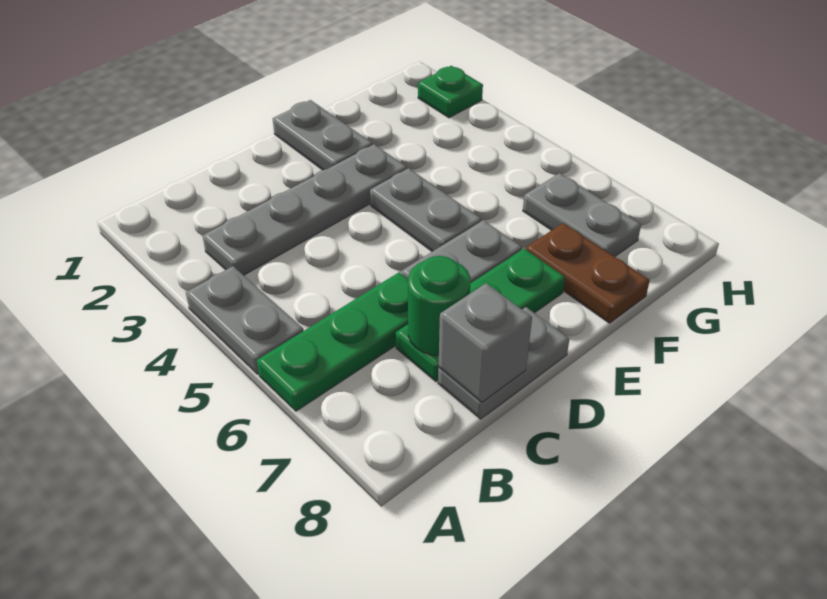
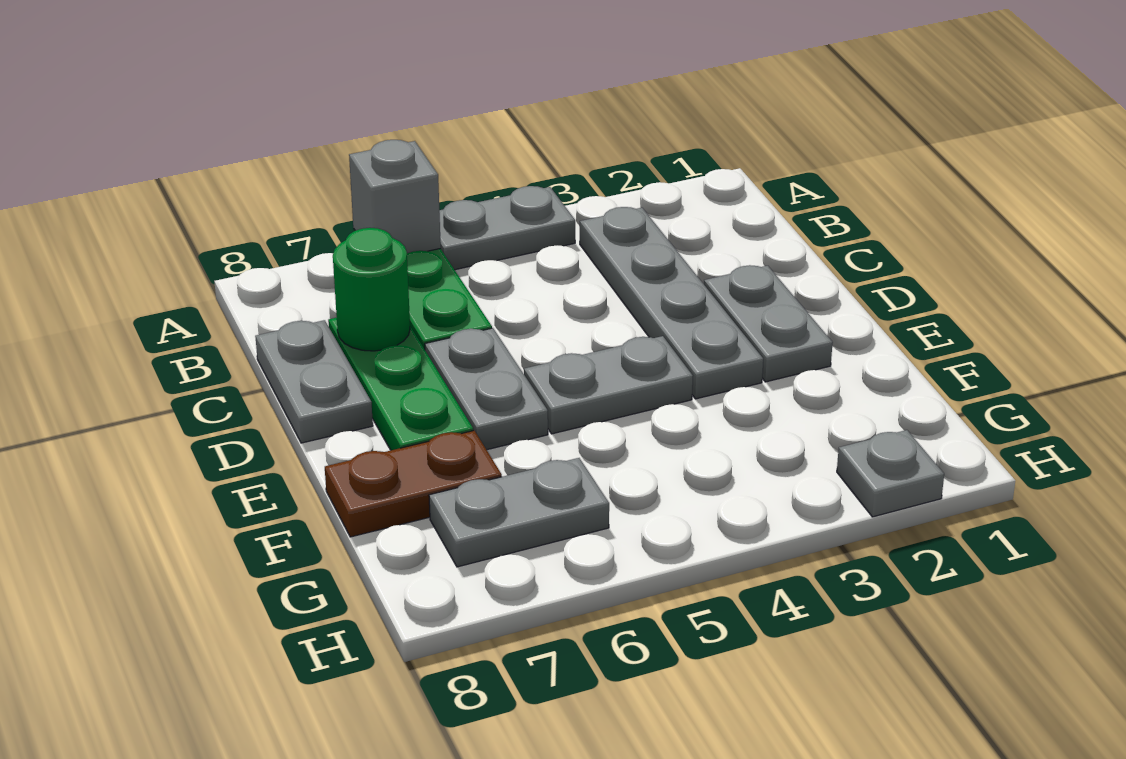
grey 1x1 brick [439,283,532,402] -> grey 1x1 brick moved to [349,140,441,253]
grey 1x2 plate [273,100,373,170] -> grey 1x2 plate turned to [704,265,833,382]
green 1x1 plate [418,66,483,118] -> grey 1x1 plate [837,430,944,517]

